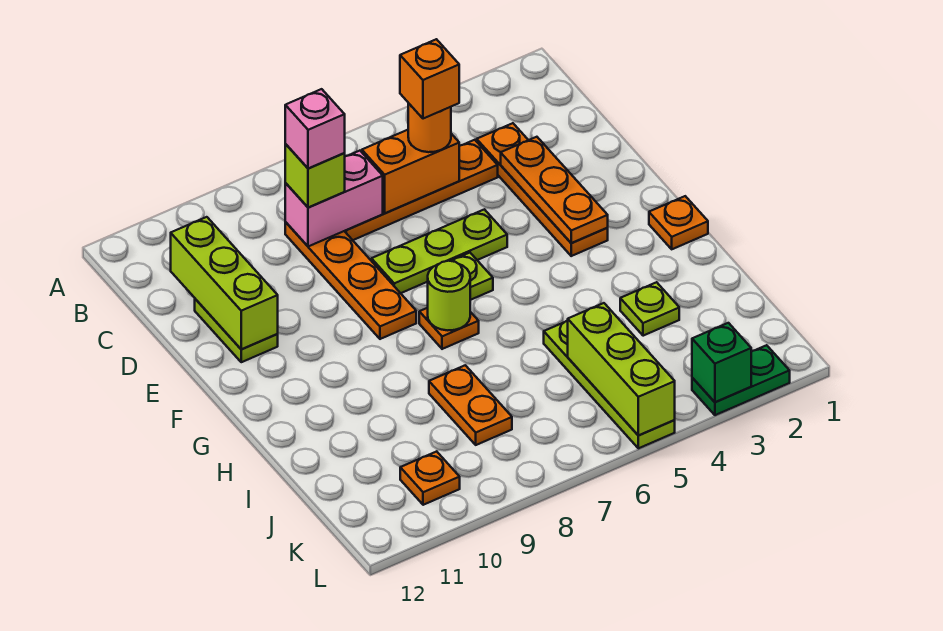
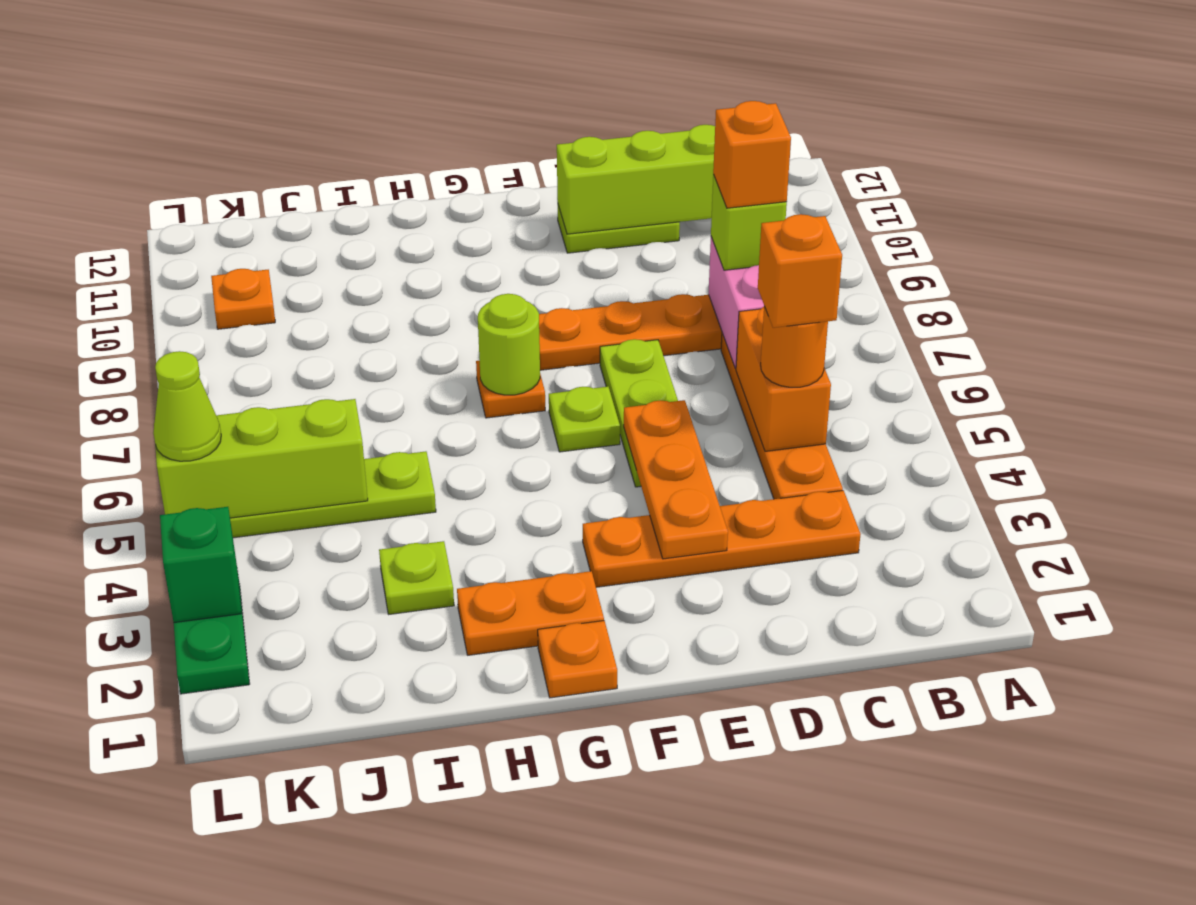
pink 1x1 brick [285,89,345,168] -> orange 1x1 brick [713,101,791,208]
orange 1x3 plate [501,137,608,243] -> orange 1x3 plate turned to [624,400,728,559]
orange 1x2 plate [429,365,512,445] -> orange 1x2 plate moved to [457,571,604,655]
none -> lime 1x1 cone [153,351,221,461]

